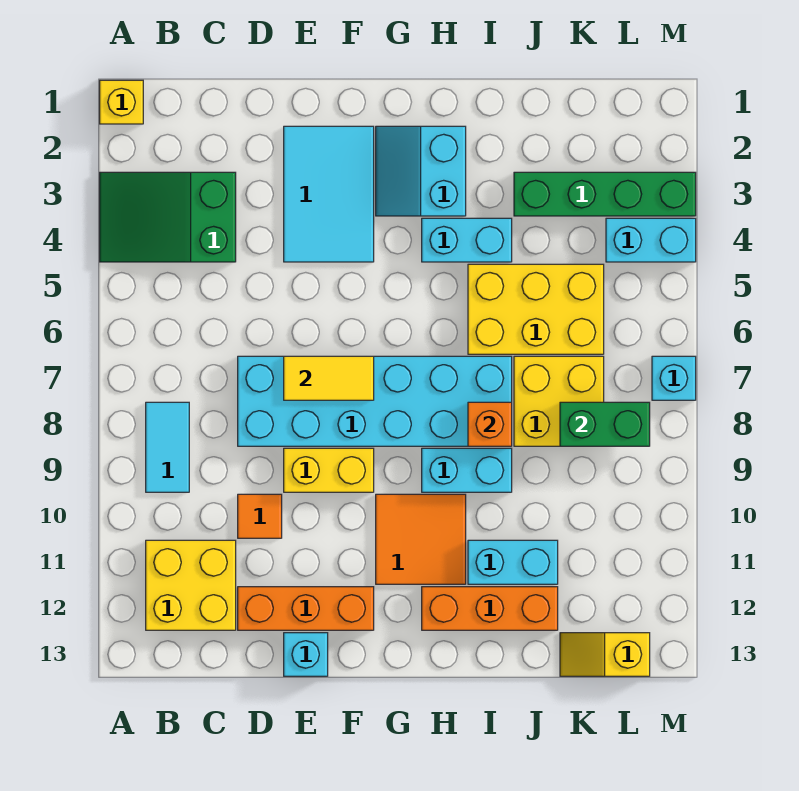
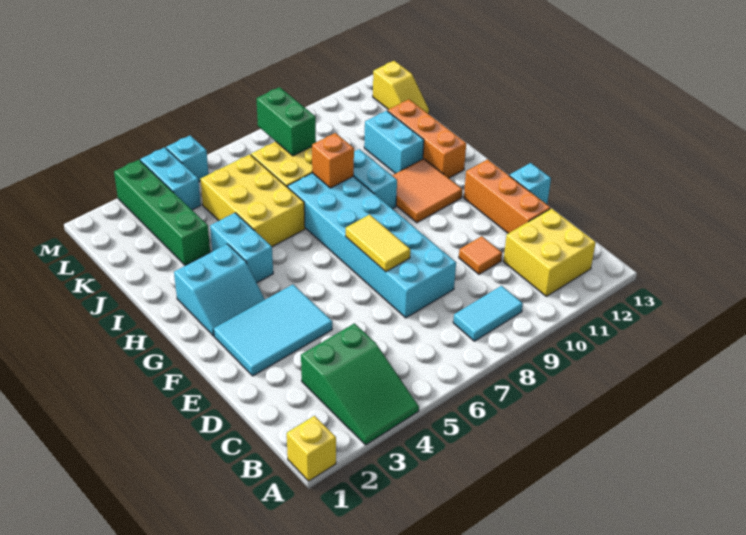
yellow 1x2 brick [284,448,374,492] -> none
cyan 1x1 brick [652,356,696,400] -> cyan 1x1 brick moved to [166,136,208,182]

